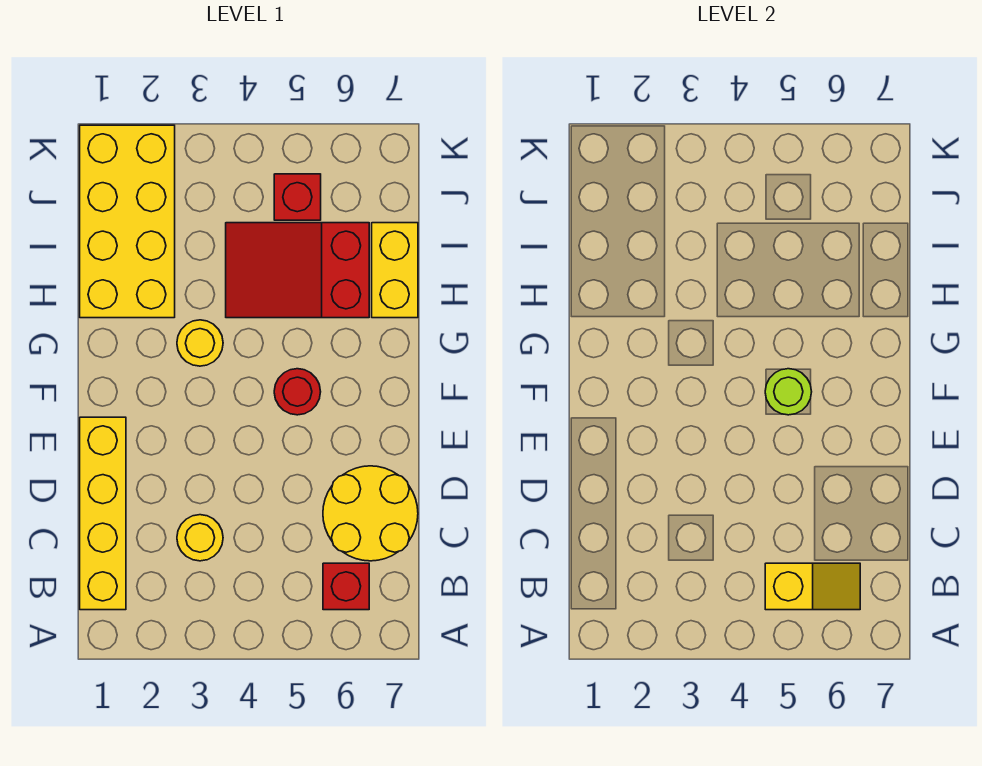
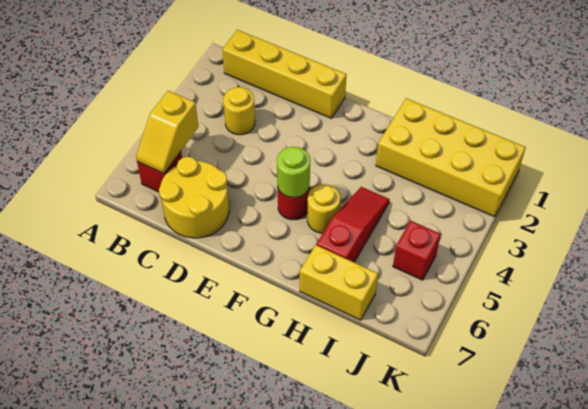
yellow 1x1 round brick [177,320,223,366] -> yellow 1x1 round brick moved to [307,184,340,233]
red 2x3 slope [226,223,369,318] -> red 1x3 slope [316,187,390,262]

